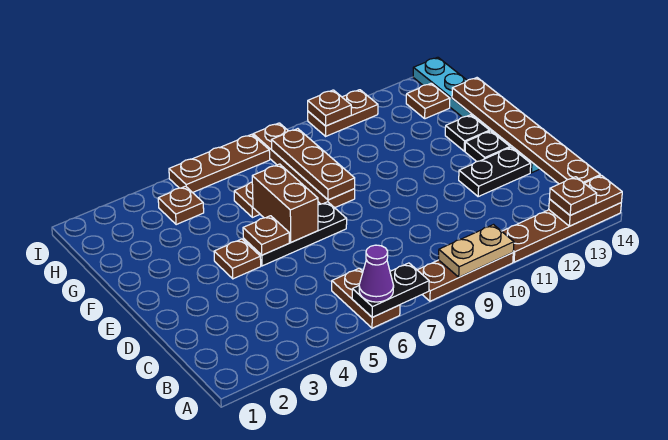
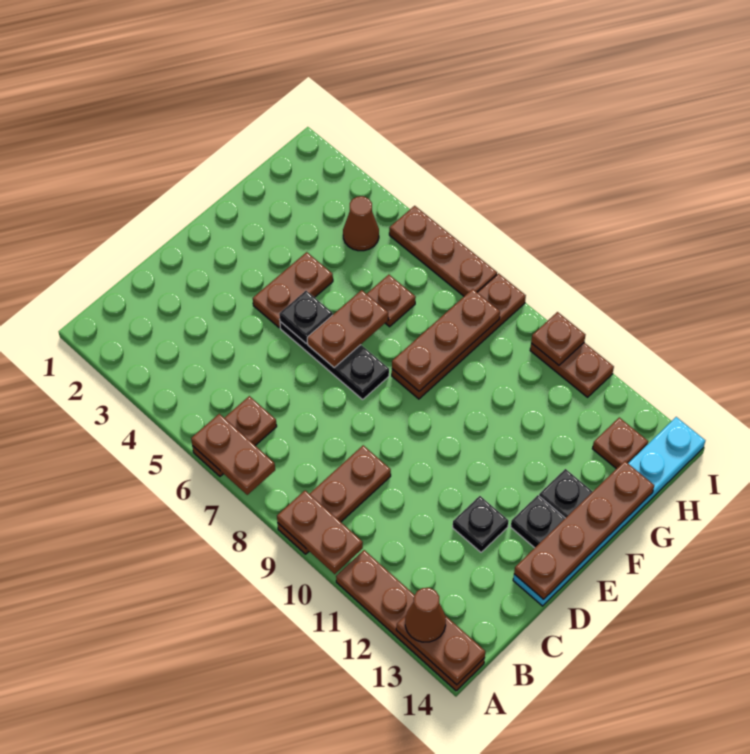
black 1x2 plate [352,263,429,317] -> brown 1x2 plate [191,414,275,495]
purple 1x1 cone [359,245,394,302] -> none
brown 1x3 plate [418,253,513,301] -> brown 1x3 plate turned to [278,445,391,554]
tan 1x2 plate [439,225,514,277] -> brown 1x2 plate [277,491,363,574]
brown 1x1 plate [549,177,597,215] -> brown 1x1 cone [405,588,446,642]
brown 1x6 plate [452,78,600,184] -> brown 1x4 plate [514,461,654,599]
black 1x2 plate [459,148,531,197] -> black 1x1 plate [453,496,509,552]
brown 1x1 plate [214,239,261,279] -> brown 1x2 plate [253,252,333,328]
brown 1x1 plate [243,216,289,255] -> black 1x1 plate [279,291,333,343]
brown 1x2 brick [252,164,318,242] -> brown 1x2 plate [307,290,388,367]
brown 1x1 plate [158,186,204,225] -> brown 1x1 cone [343,196,379,251]

